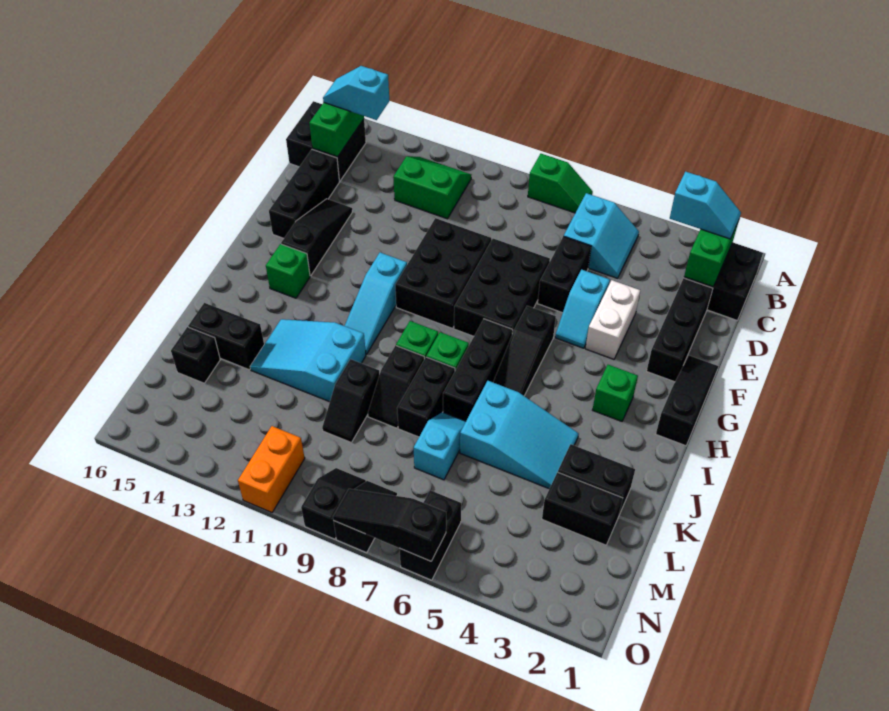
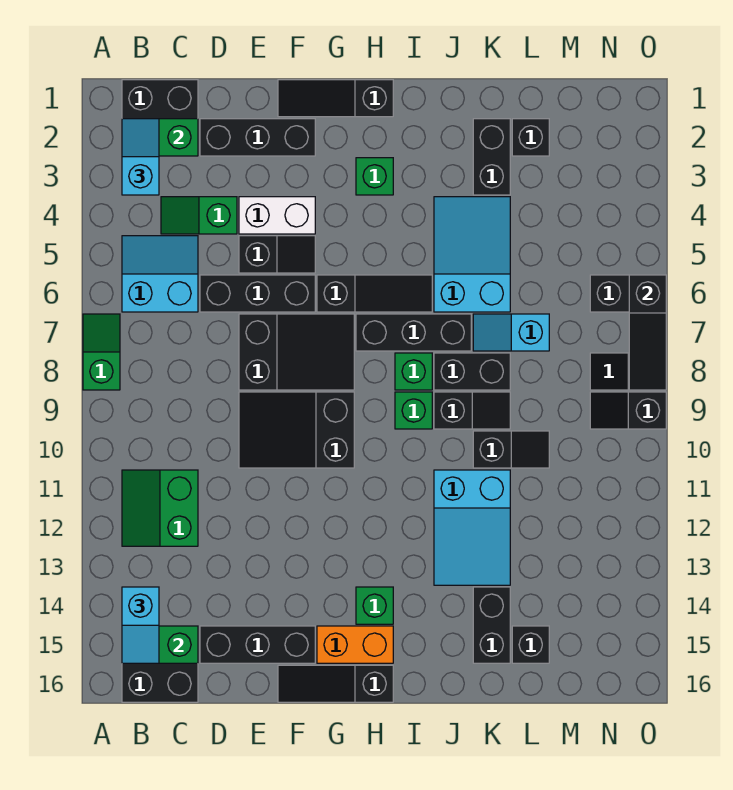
none -> green 1x2 slope [161,197,237,234]
black 1x2 brick [538,236,591,313] -> black 1x3 brick [200,275,315,312]
cyan 1x2 slope [555,270,610,348] -> black 1x2 slope [239,236,315,273]
black 2x3 brick [454,239,550,336] -> black 2x3 slope [239,314,354,390]
black 2x3 brick [395,218,491,328] -> black 2x3 slope [239,392,354,468]
black 1x3 slope [281,199,352,276] -> black 1x3 slope moved to [278,665,393,702]
cyan 1x3 slope [345,253,407,354] -> none
black 1x2 brick [542,472,623,545] -> black 1x1 brick [512,119,549,156]
orange 1x2 brick [238,426,305,512] -> orange 1x2 brick moved to [317,626,393,663]

